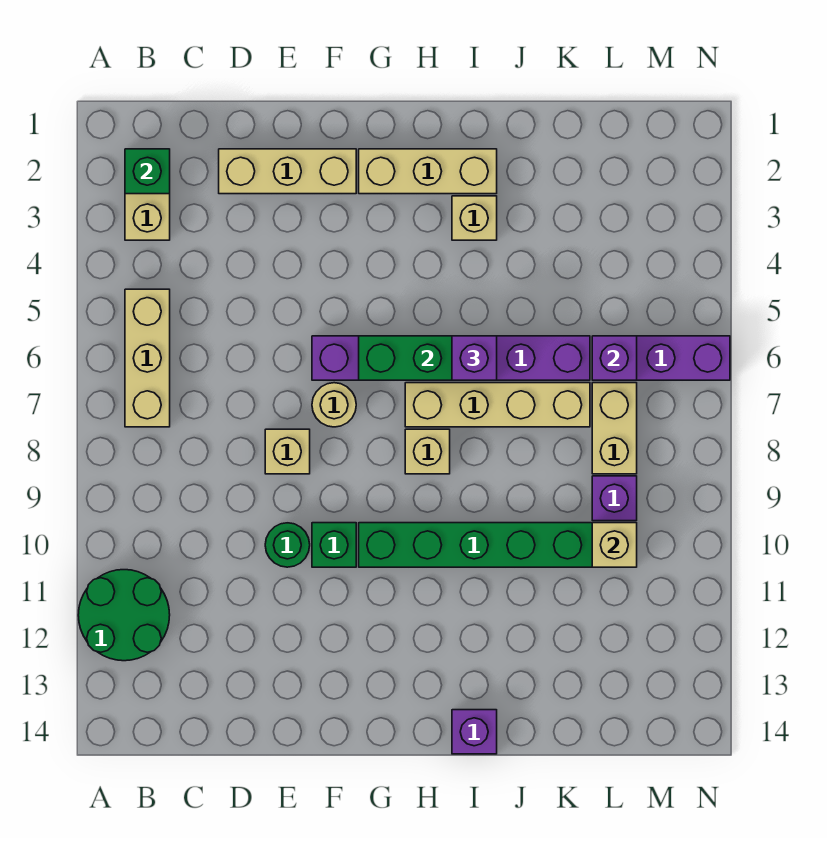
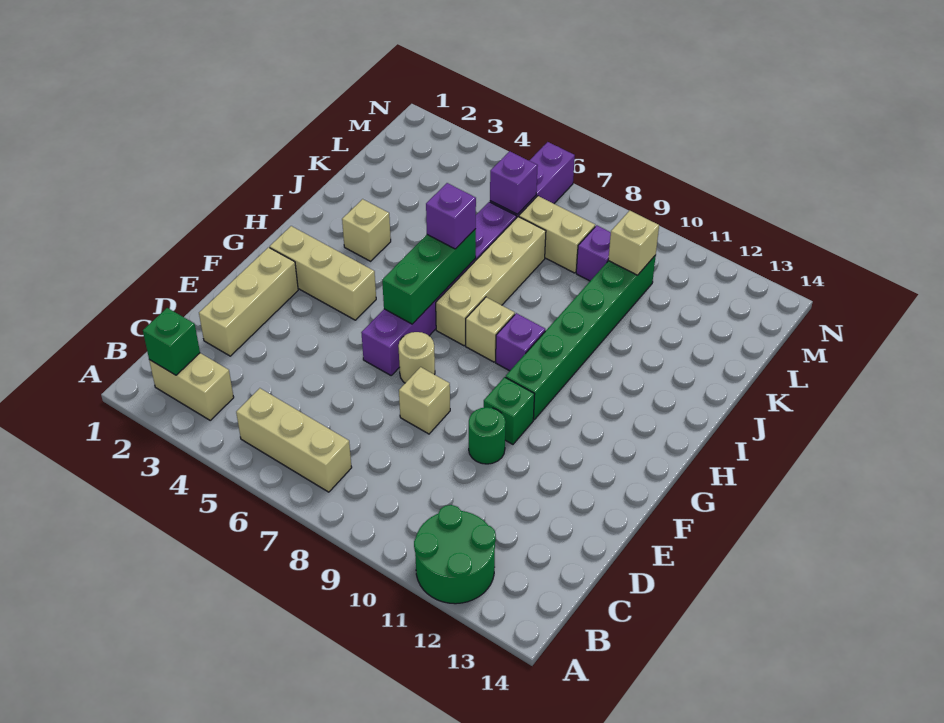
tan 1x3 brick [359,149,497,194] -> tan 1x3 brick turned to [270,226,376,320]
purple 1x1 brick [452,710,497,754] -> purple 1x1 brick moved to [496,313,545,371]

